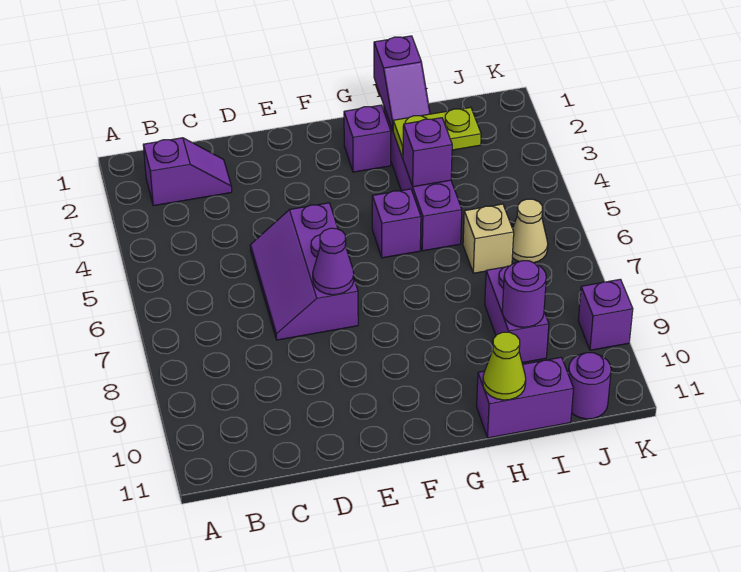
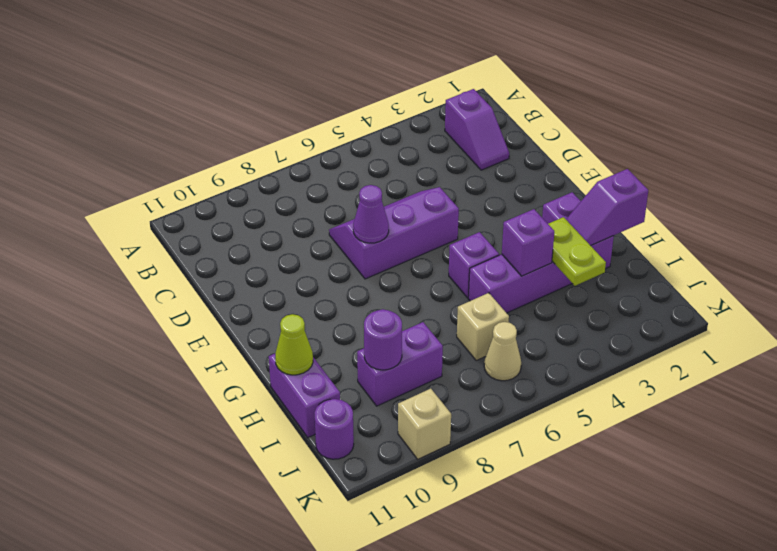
purple 1x1 brick [578,279,633,350] -> tan 1x1 brick [398,389,451,459]

